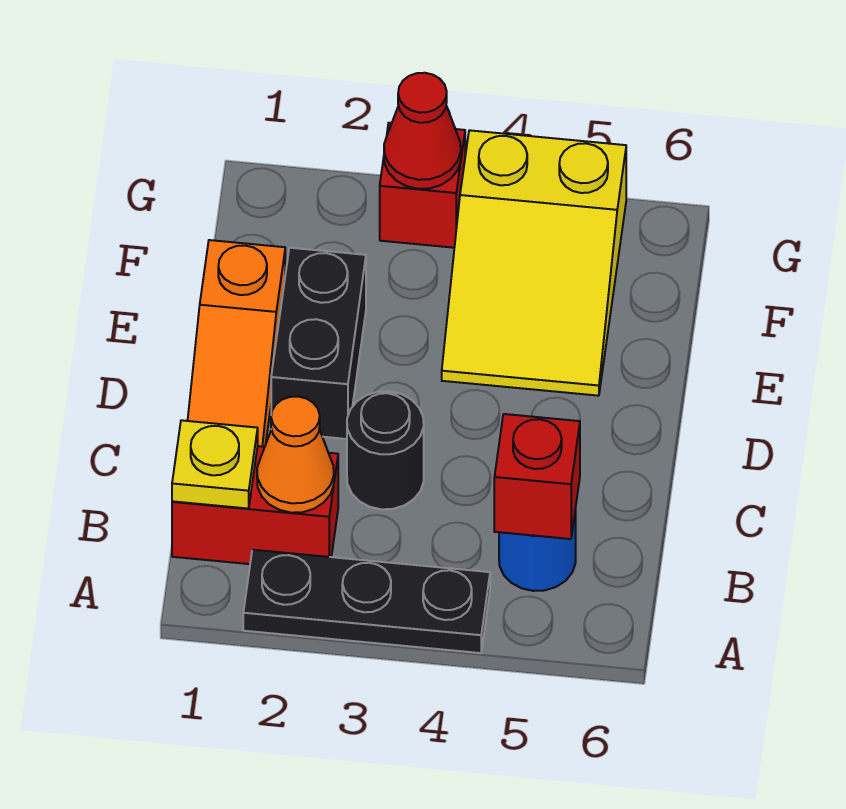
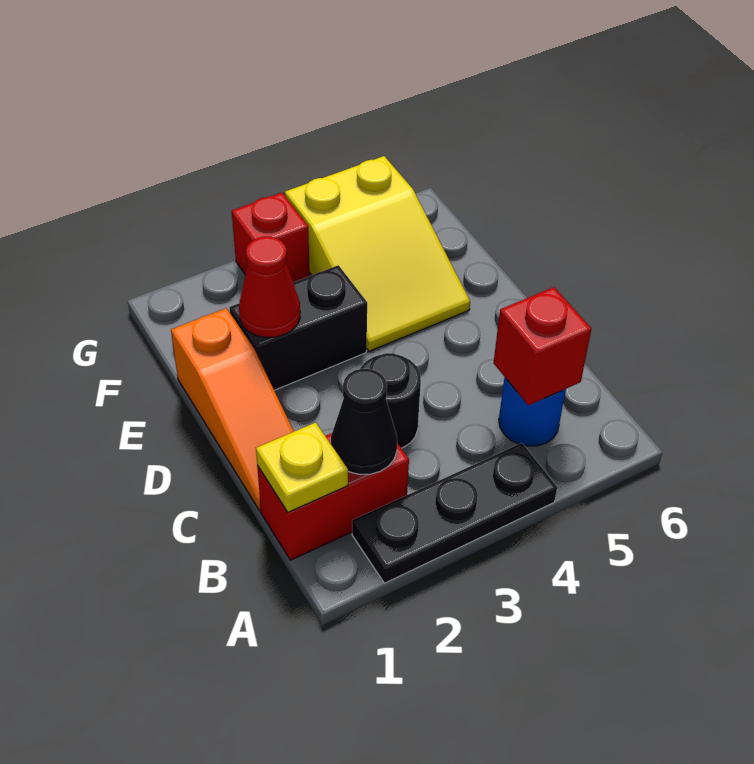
orange 1x1 cone [257,397,334,513] -> black 1x1 cone [331,369,397,475]
black 1x2 brick [271,248,366,439] -> black 1x2 brick turned to [229,265,367,390]
red 1x1 cone [384,73,461,189] -> red 1x1 cone moved to [239,237,300,338]

